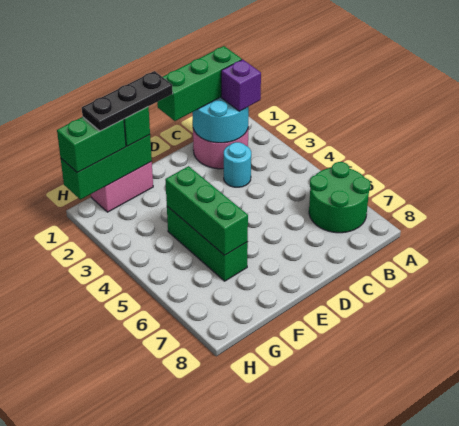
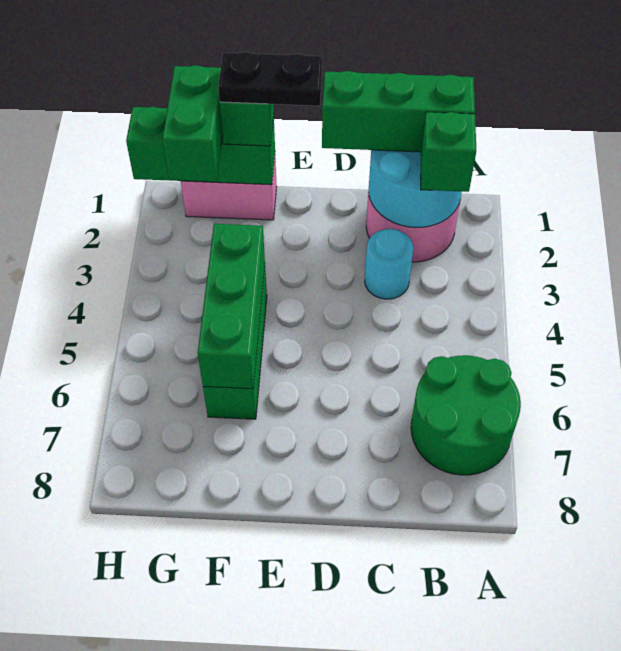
purple 1x1 brick [221,59,261,111] -> green 1x1 brick [421,112,476,192]
black 1x3 plate [82,71,173,131] -> black 1x2 plate [218,52,322,106]
green 1x2 brick [57,117,126,173] -> green 1x2 brick turned to [162,65,223,182]

